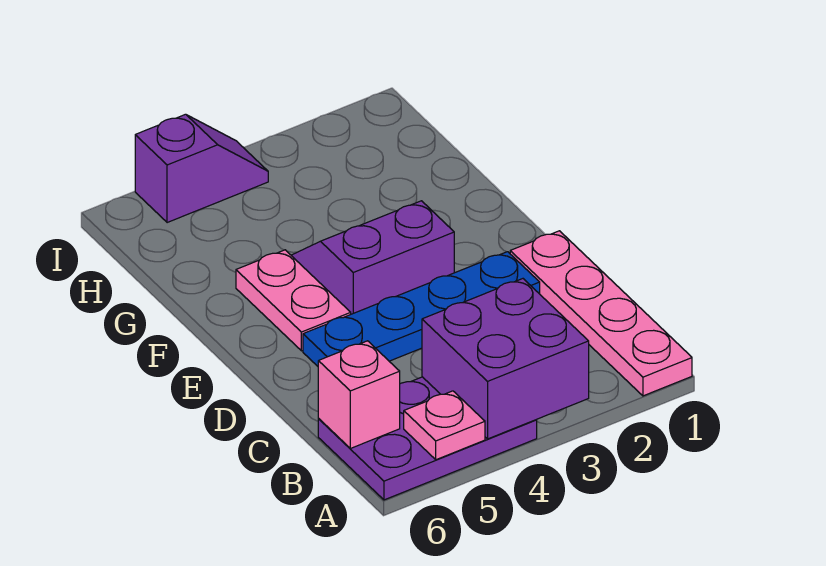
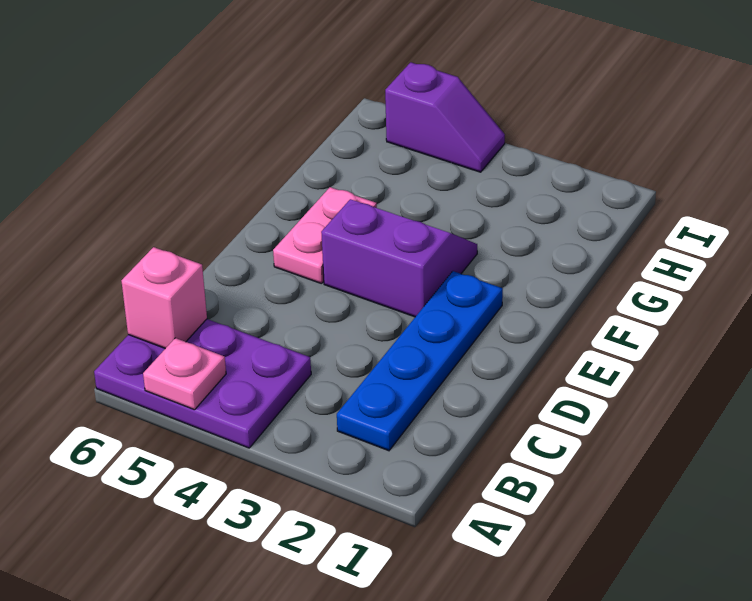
pink 1x4 plate [510,231,692,396] -> none
purple 2x2 brick [422,279,589,439] -> none
blue 1x4 plate [303,252,540,366] -> blue 1x4 plate turned to [337,271,503,451]

